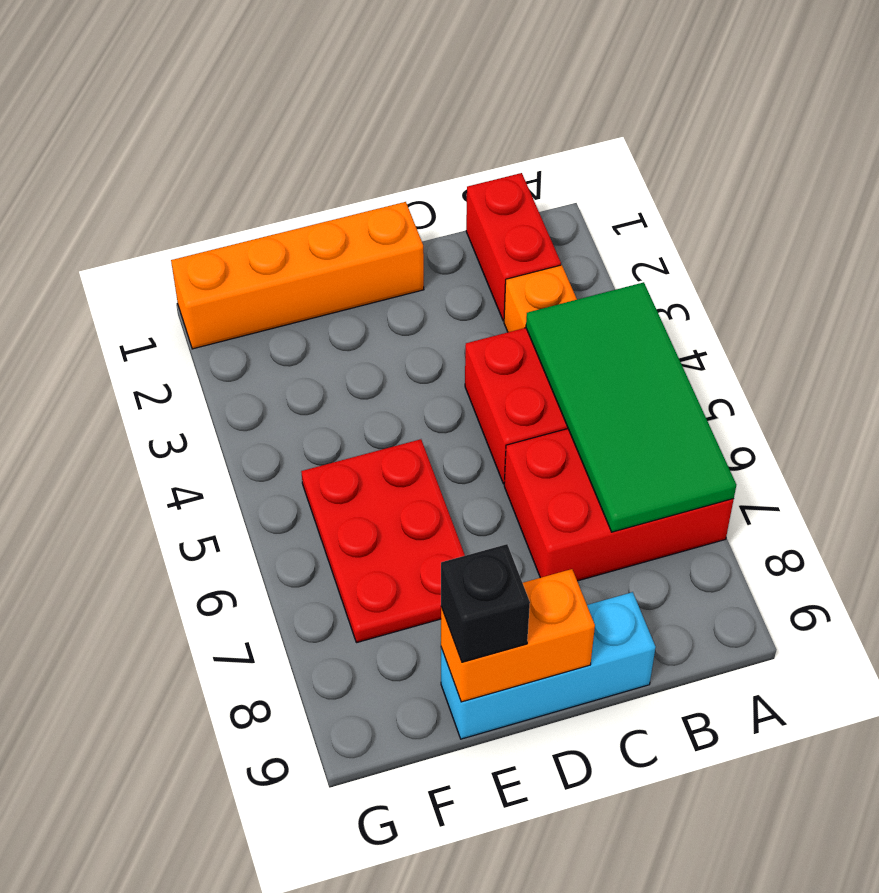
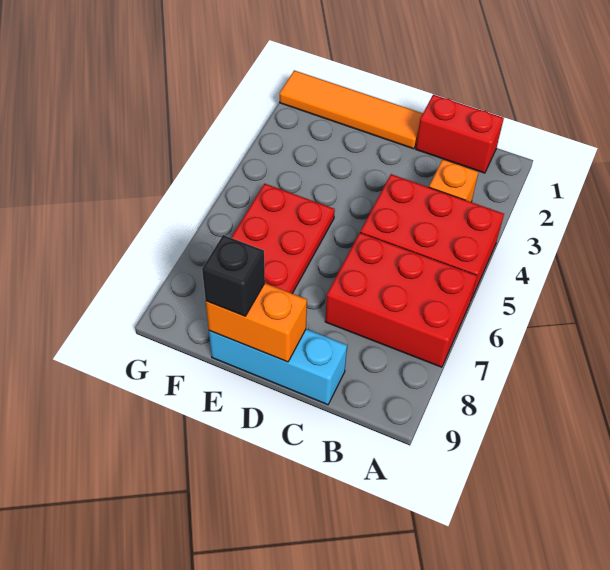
green 2x4 tile [526,282,736,532] -> none
red 1x2 brick [466,173,561,321] -> red 1x2 brick turned to [416,95,504,173]
orange 1x4 brick [171,202,424,349] -> orange 1x4 tile [280,70,423,149]

